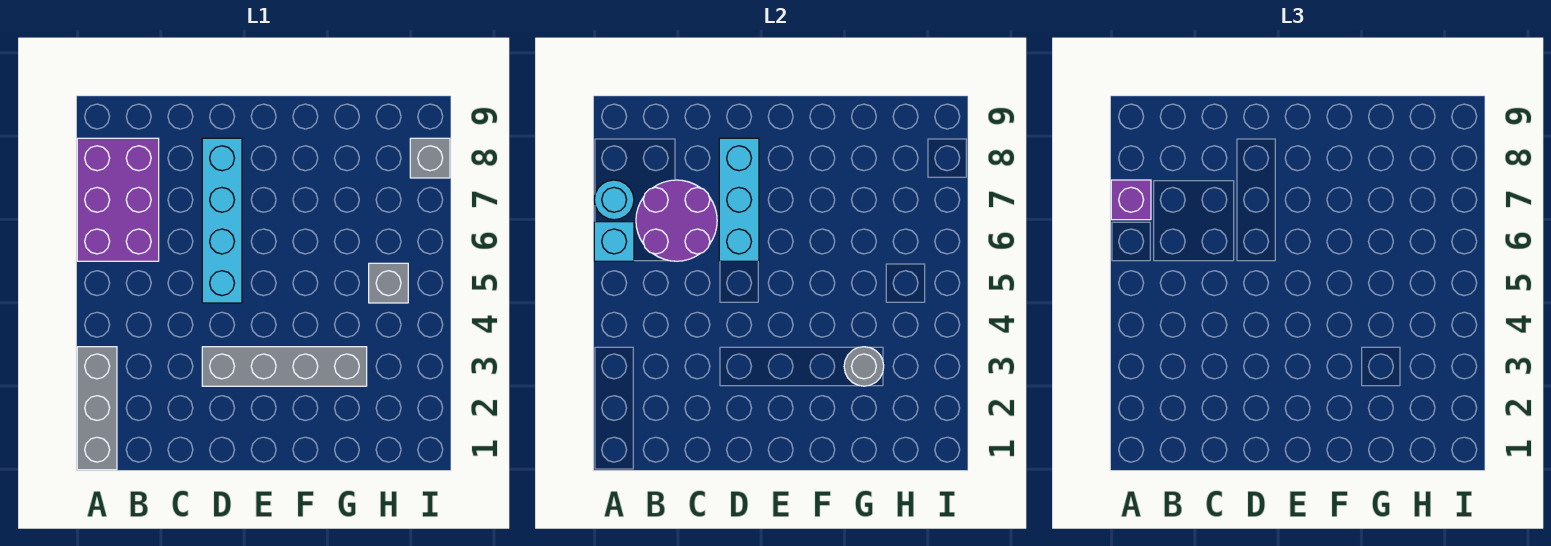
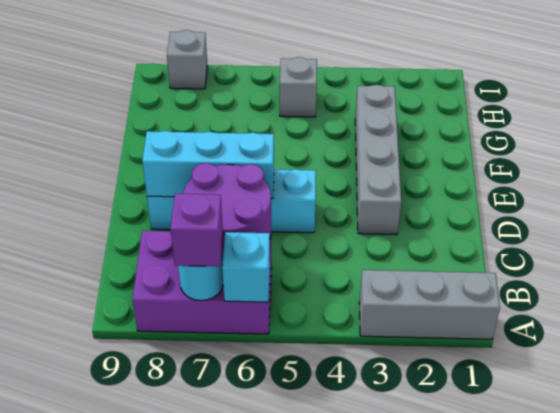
grey 1x1 round brick [844,347,884,386] -> none

